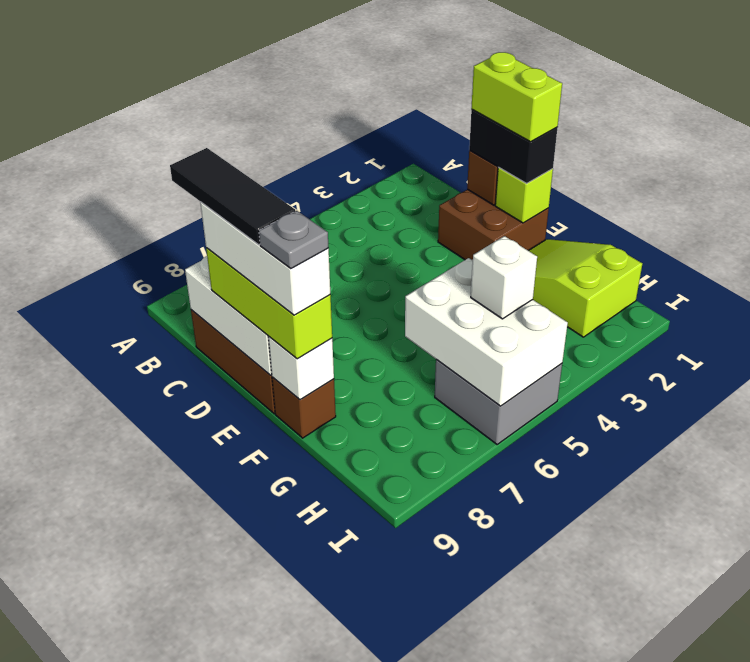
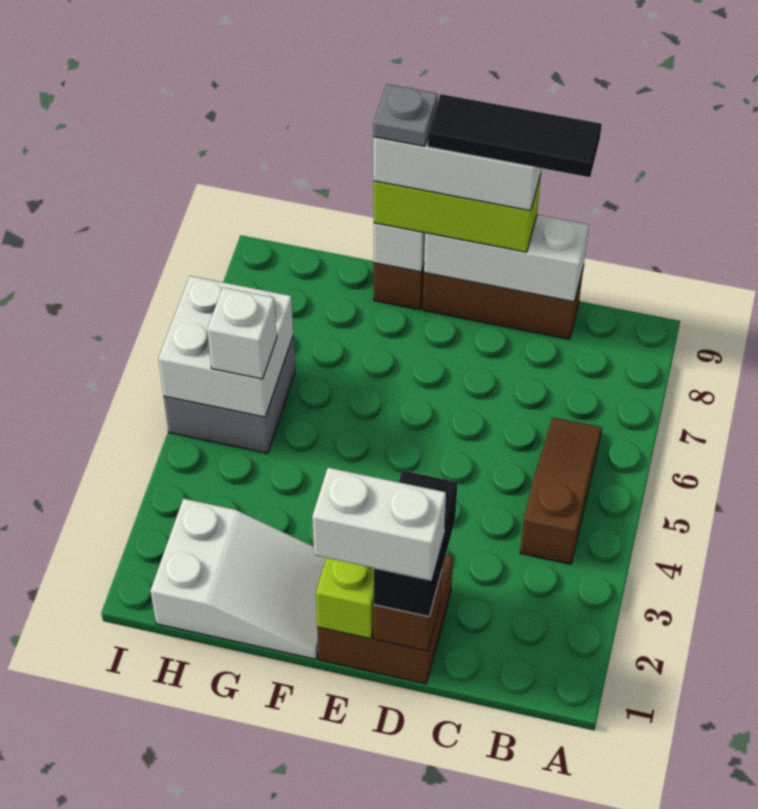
none -> brown 1x3 slope [520,418,602,564]
black 1x2 brick [469,110,557,184] -> black 1x2 brick turned to [374,470,458,617]
lime 1x2 brick [471,52,562,142] -> white 1x2 brick [312,468,446,580]
lime 2x3 slope [529,239,642,337] -> white 2x3 slope [151,498,326,659]
white 2x3 brick [405,258,568,406] -> white 2x2 brick [158,276,293,417]

